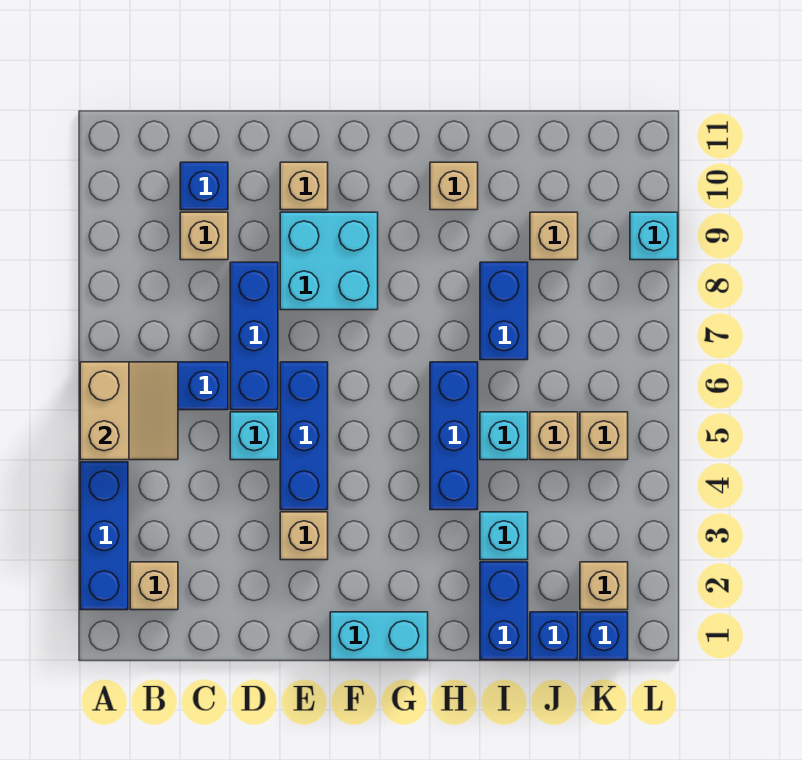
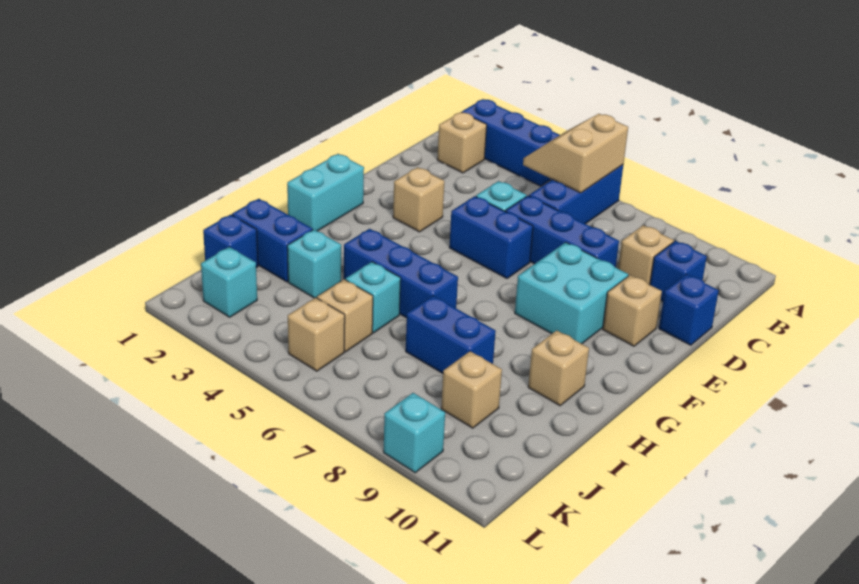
tan 2x2 slope [80,362,178,460] -> tan 2x2 slope turned to [523,114,628,193]
blue 1x3 brick [280,362,328,510] -> blue 1x2 brick [449,196,533,278]
blue 1x1 brick [580,612,628,660] -> blue 1x1 brick moved to [659,274,719,345]
tan 1x1 brick [580,562,628,610] -> cyan 1x1 brick [201,247,257,317]

